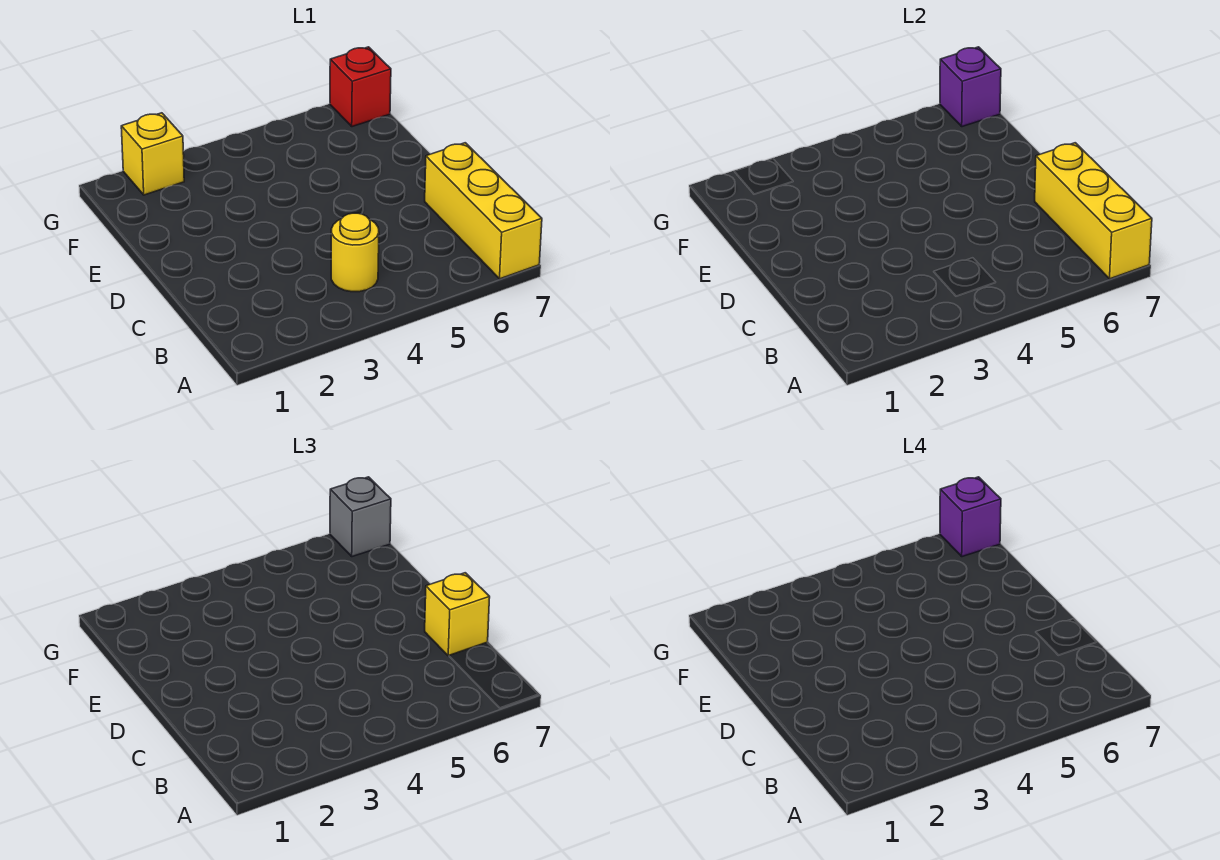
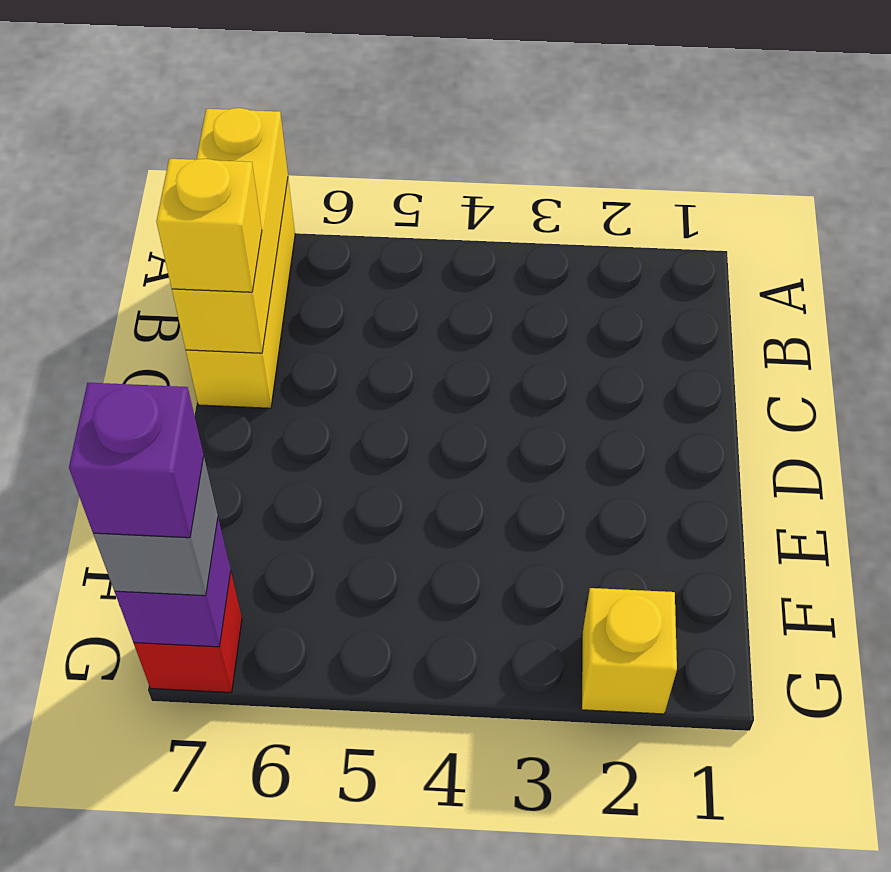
yellow 1x1 round brick [331,213,379,292] -> none

